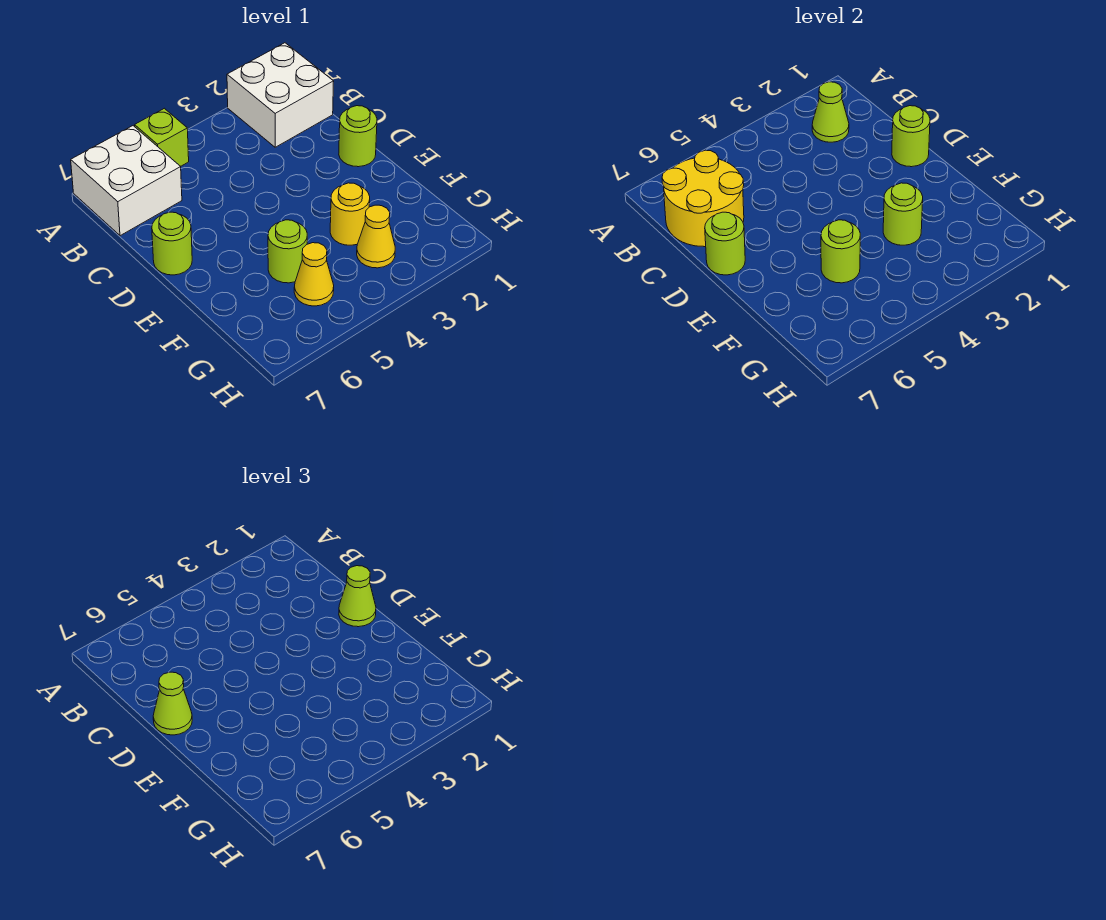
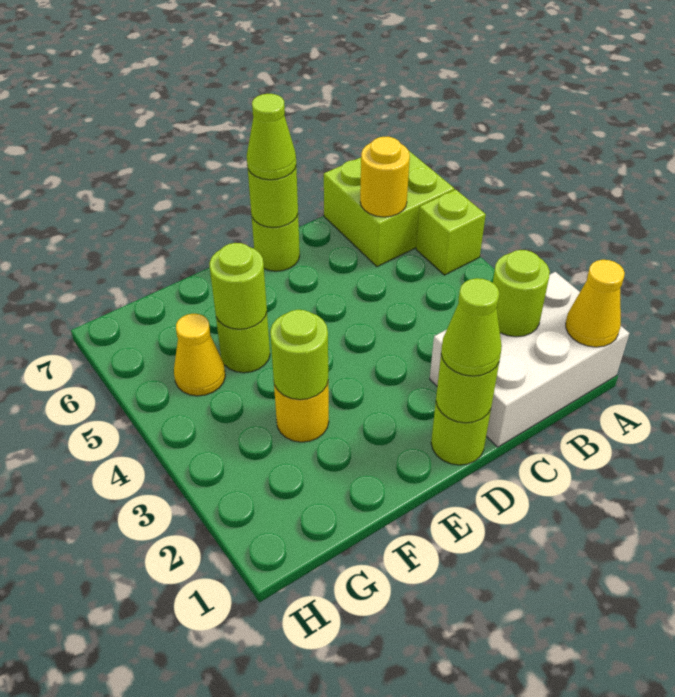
white 2x2 brick [227,43,334,147] -> white 2x3 brick [430,272,629,447]
white 2x2 brick [71,126,182,236] -> lime 2x2 brick [324,151,454,267]
lime 1x1 cone [812,82,849,142] -> lime 1x1 round brick [493,250,550,337]
yellow 2x2 round brick [662,150,744,247] -> yellow 1x1 round brick [360,137,410,217]
yellow 1x1 cone [357,205,395,268] -> yellow 1x1 cone moved to [566,260,625,347]

